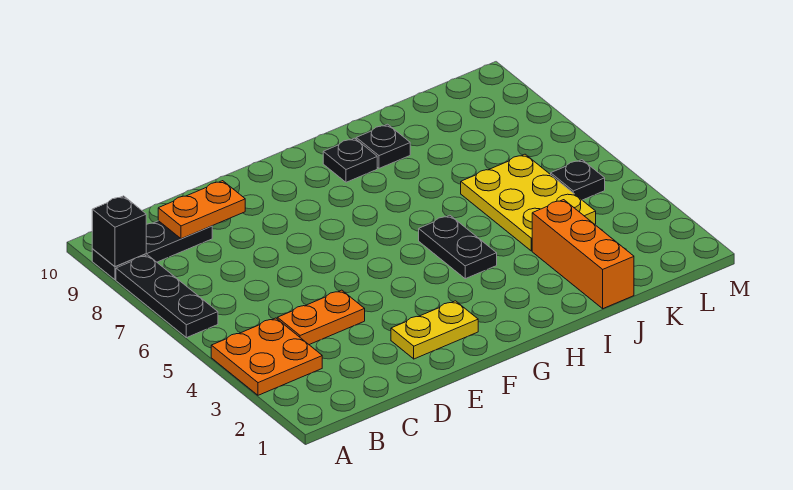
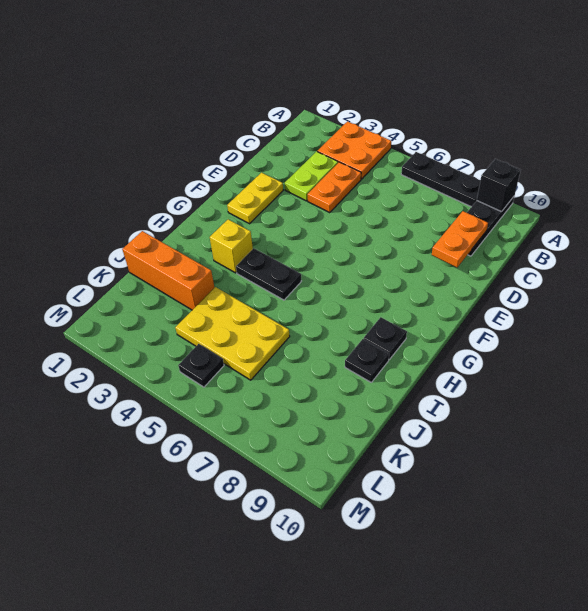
none -> lime 1x2 plate [285,151,338,201]
none -> yellow 1x1 brick [210,219,253,273]

